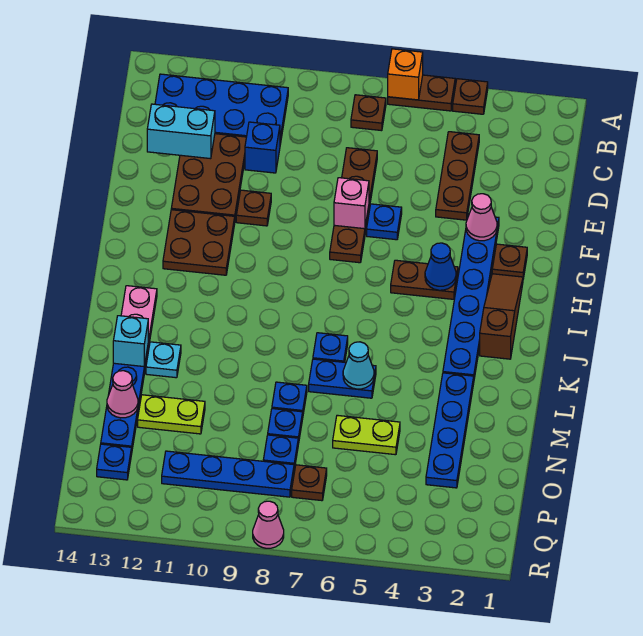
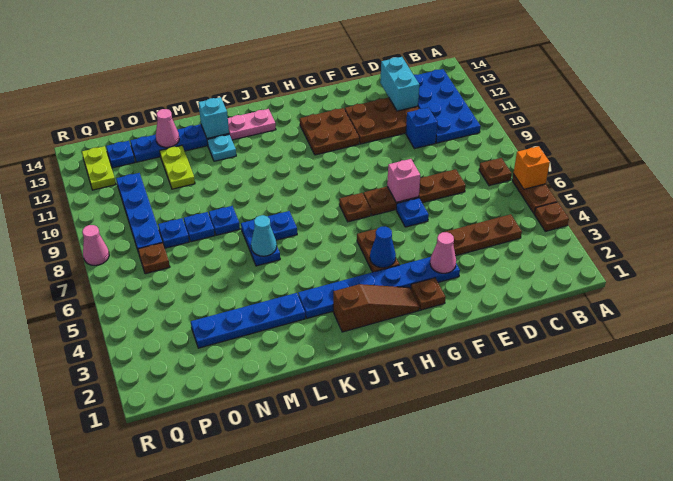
brown 1x1 plate [236,190,271,226] -> brown 1x1 plate moved to [339,193,371,222]
lime 1x2 plate [333,415,400,455] -> lime 1x2 plate moved to [82,146,116,190]

